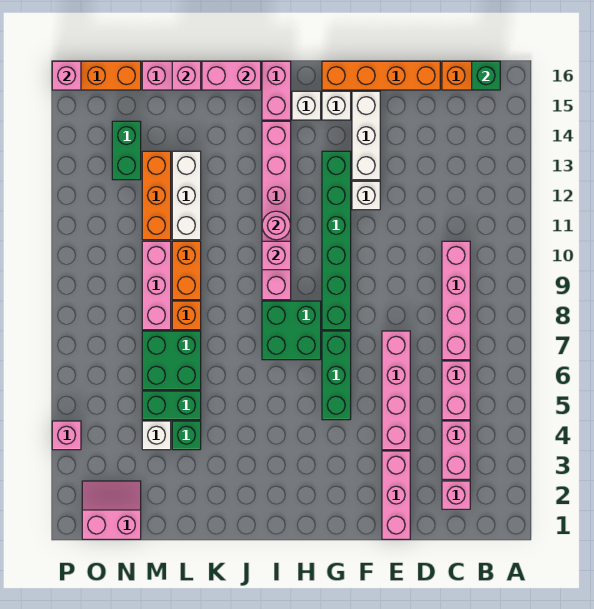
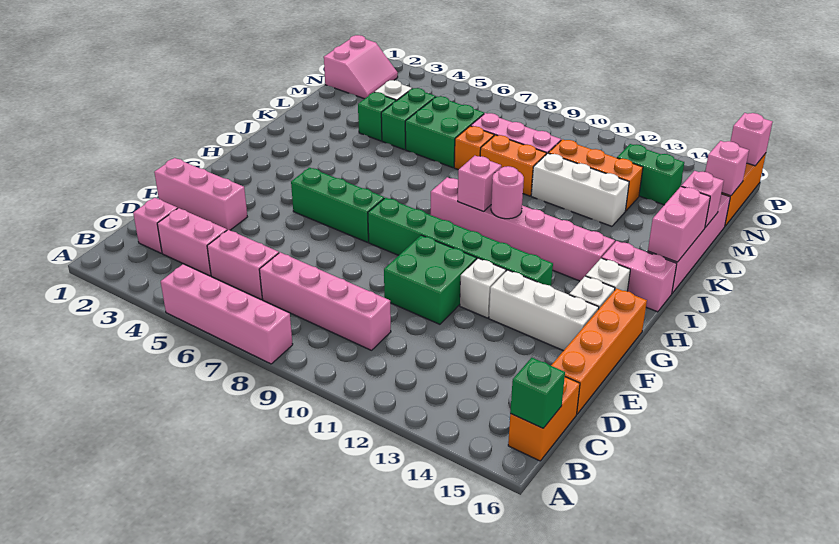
pink 1x4 brick [382,331,410,450] -> pink 1x4 brick moved to [161,264,293,364]
green 2x2 brick [262,301,321,360] -> green 2x2 brick moved to [384,235,477,324]
pink 1x1 brick [52,421,81,450] -> pink 1x1 brick moved to [705,141,749,196]

